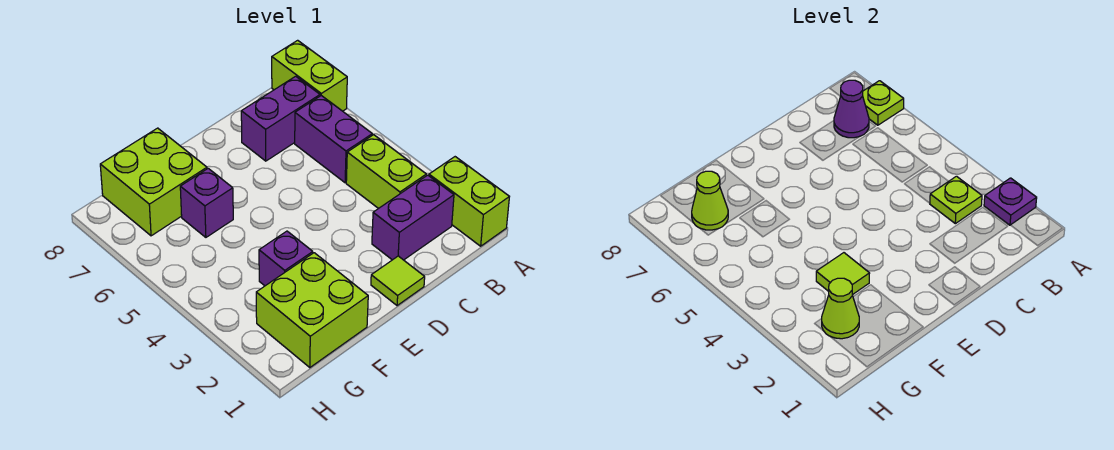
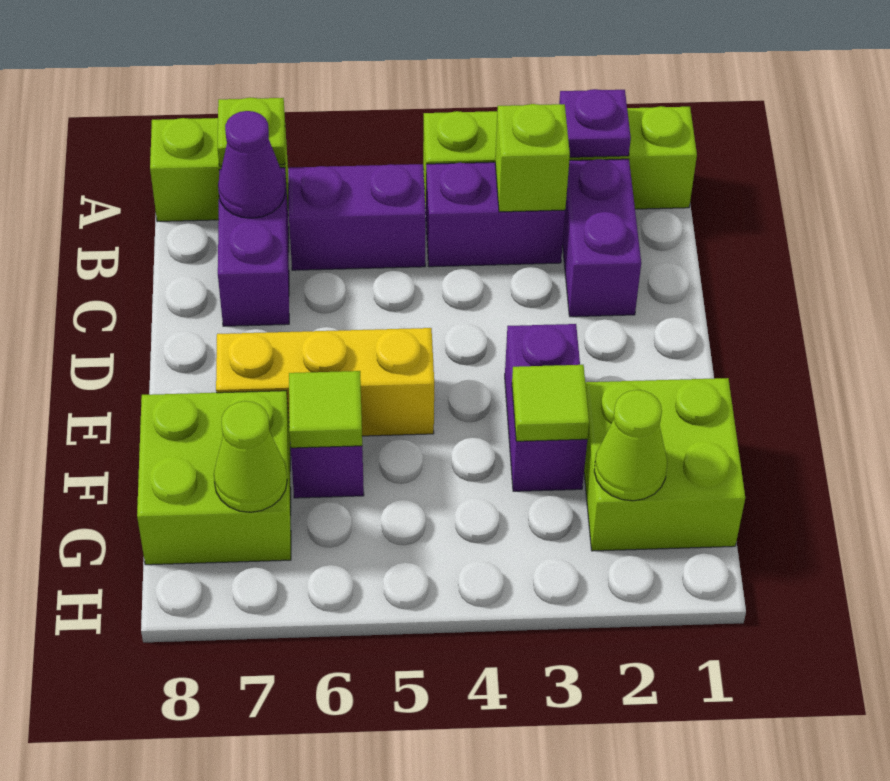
lime 1x2 brick [429,157,509,246] -> lime 1x4 brick [423,106,697,209]
lime 1x2 brick [346,135,426,209] -> purple 1x2 brick [426,162,565,267]
lime 1x1 plate [930,176,982,224] -> lime 1x1 brick [495,104,570,212]
lime 1x1 tile [371,256,425,306] -> lime 1x1 tile moved to [289,371,362,448]
none -> yellow 1x3 brick [216,328,434,436]
purple 1x1 brick [259,231,313,286] -> purple 1x2 brick [505,324,587,491]

